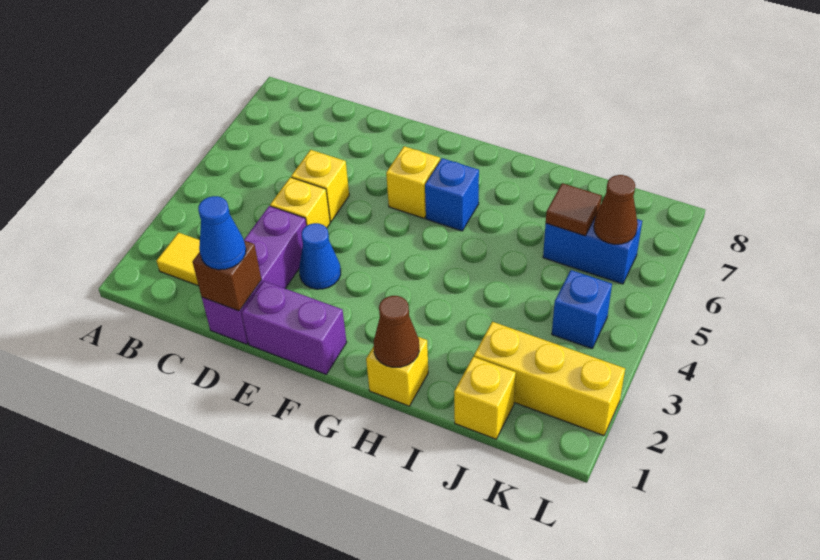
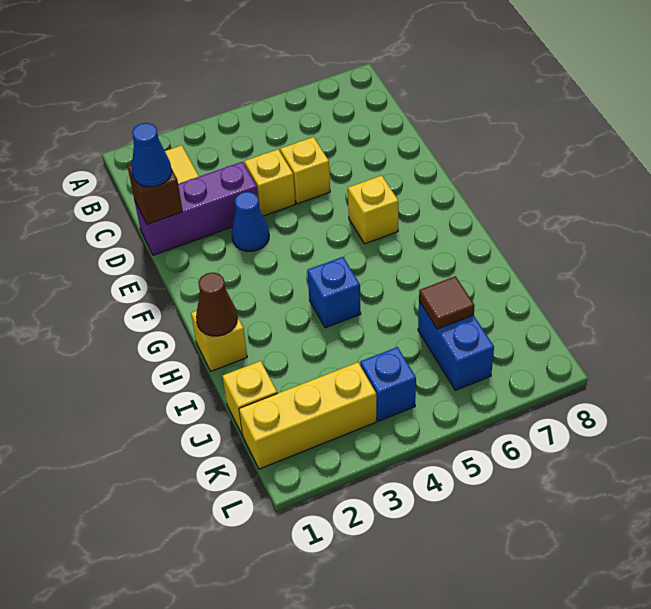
purple 1x2 brick [242,281,347,374] -> none
blue 1x1 brick [425,158,479,231] -> blue 1x1 brick moved to [307,257,361,328]
yellow 1x3 brick [474,322,625,436] -> yellow 1x3 brick turned to [239,362,376,469]
brown 1x1 cone [594,175,638,244] -> none

